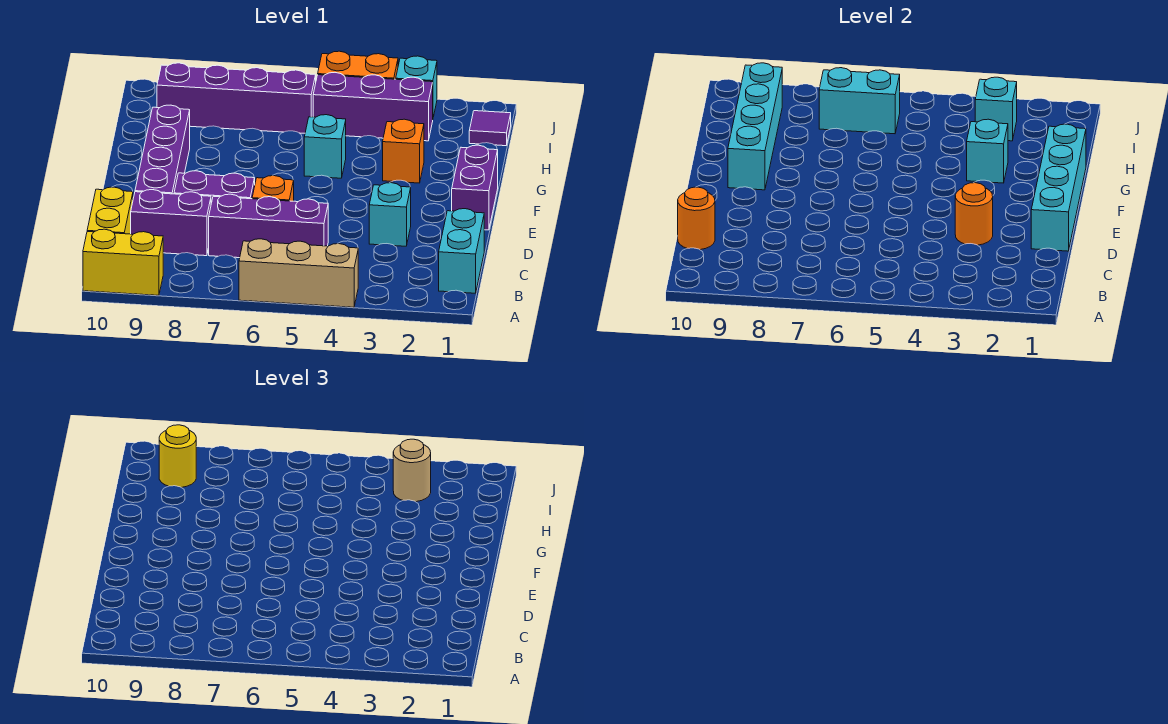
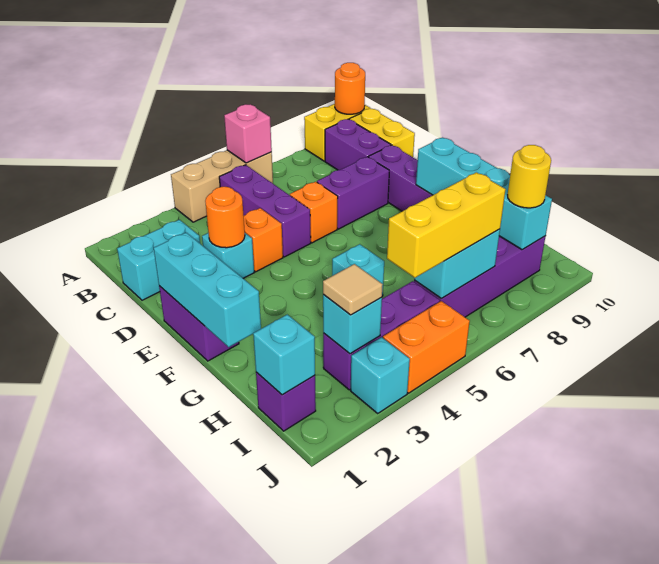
none -> pink 1x1 brick [224,104,272,163]
cyan 1x2 brick [439,209,484,293] -> cyan 1x2 brick turned to [117,220,200,300]
purple 1x3 brick [209,194,328,258] -> purple 1x3 brick turned to [219,165,311,257]
purple 1x2 brick [131,190,211,256] -> purple 1x2 brick turned to [325,119,391,170]
orange 1x1 round brick [678,187,715,250] -> orange 1x1 round brick moved to [335,63,365,114]
cyan 1x4 brick [1031,124,1086,251] -> cyan 1x3 brick [154,233,261,347]
orange 1x1 brick [383,119,424,183] -> orange 1x1 brick moved to [244,208,283,272]
cyan 1x1 brick [967,119,1008,183] -> cyan 1x1 brick moved to [253,314,315,395]
purple 1x1 tile [469,111,511,146] -> purple 1x1 brick [256,372,316,431]
tan 1x1 round brick [393,439,431,502] -> tan 1x1 tile [323,264,383,315]
none -> yellow 1x3 brick [387,172,506,278]

